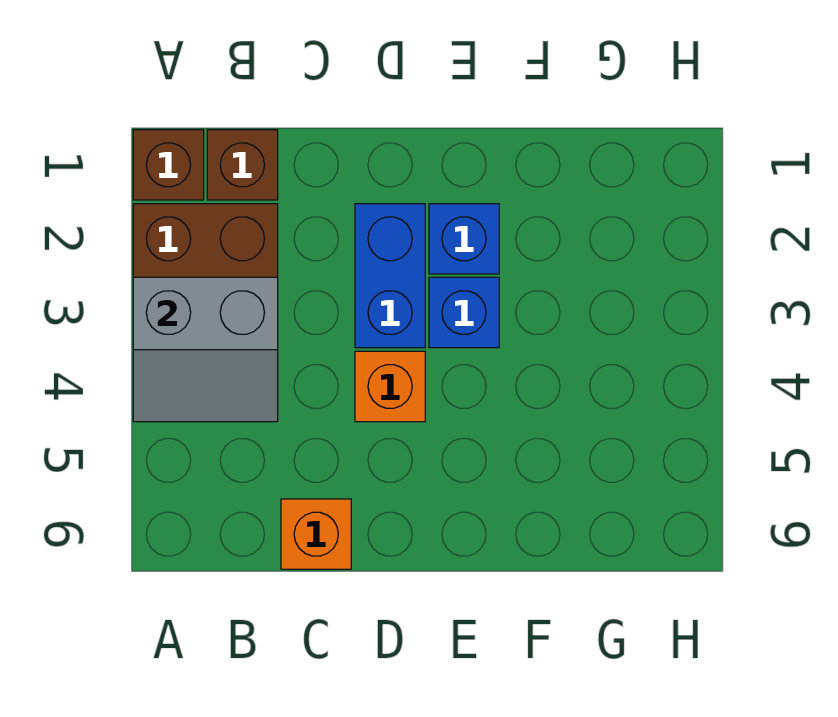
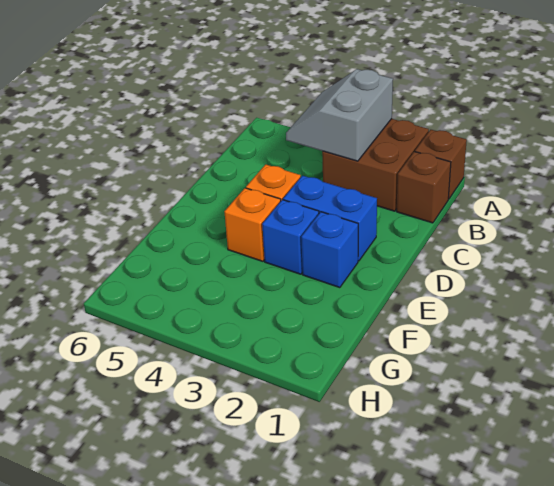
orange 1x1 brick [281,499,351,569] -> orange 1x1 brick moved to [224,188,281,261]

